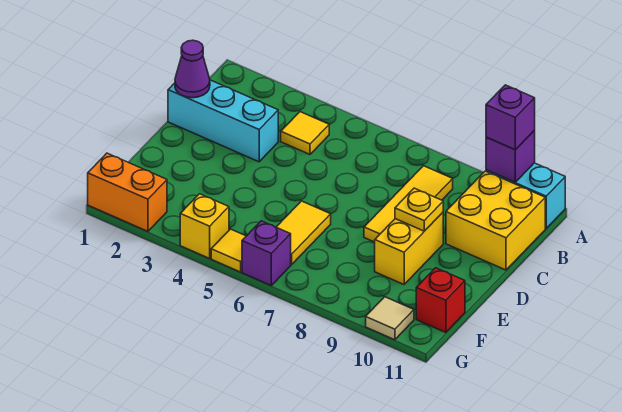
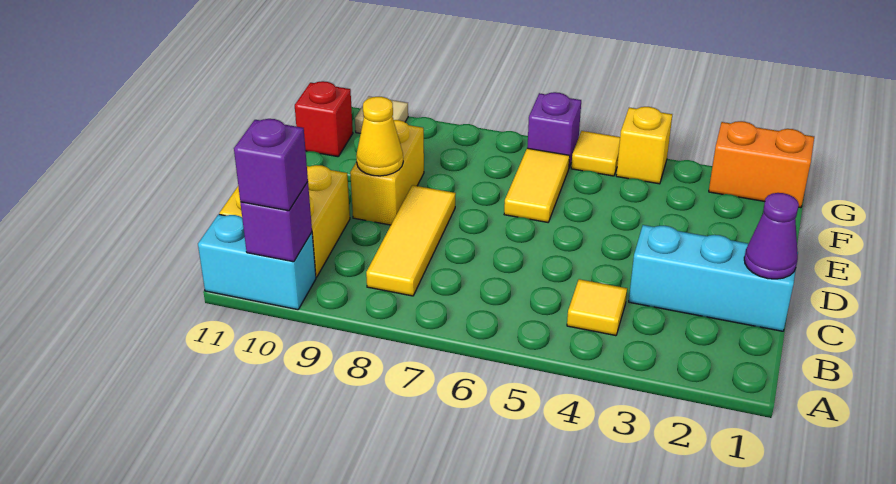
yellow 1x1 plate [395,188,443,231] -> yellow 1x1 cone [356,97,403,176]

